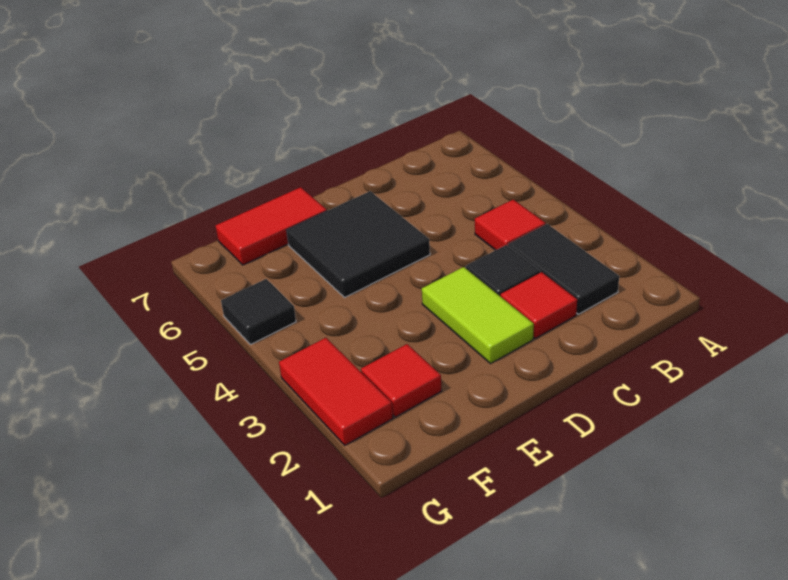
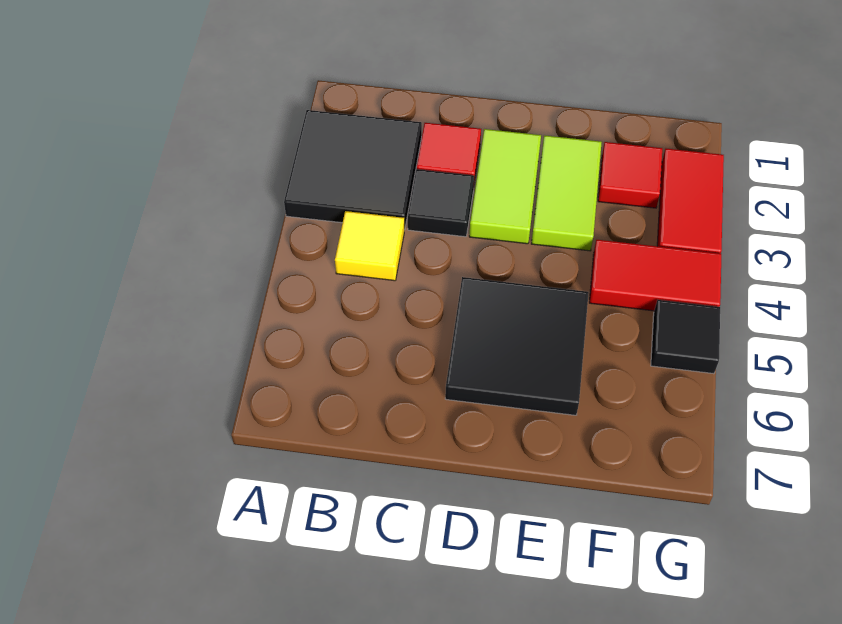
black 1x2 tile [508,224,619,314] -> black 2x2 tile [284,110,422,230]
red 1x1 tile [475,200,546,250] -> yellow 1x1 tile [335,211,404,281]
none -> lime 1x2 tile [531,135,602,251]
red 1x2 tile [216,187,327,265] -> red 1x2 tile moved to [589,240,721,311]

